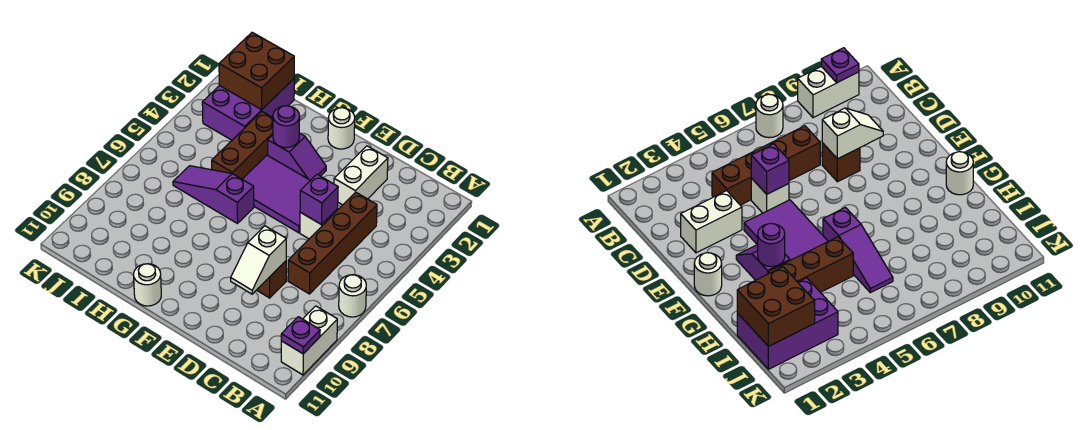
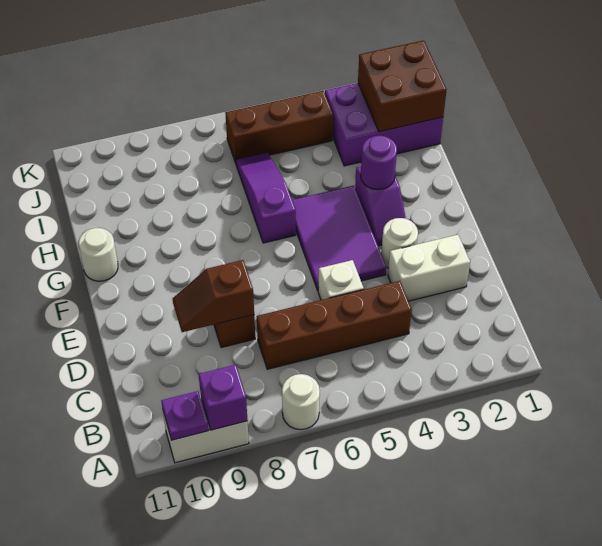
purple 1x1 brick [300,174,338,225] -> purple 1x1 brick moved to [199,365,247,430]
white 1x2 slope [231,226,286,294] -> brown 1x2 slope [172,260,254,332]
white 1x1 round brick [328,108,355,149] -> white 1x1 round brick moved to [381,218,418,268]
brown 1x3 brick [212,112,273,179] -> brown 1x3 brick moved to [225,91,333,163]

